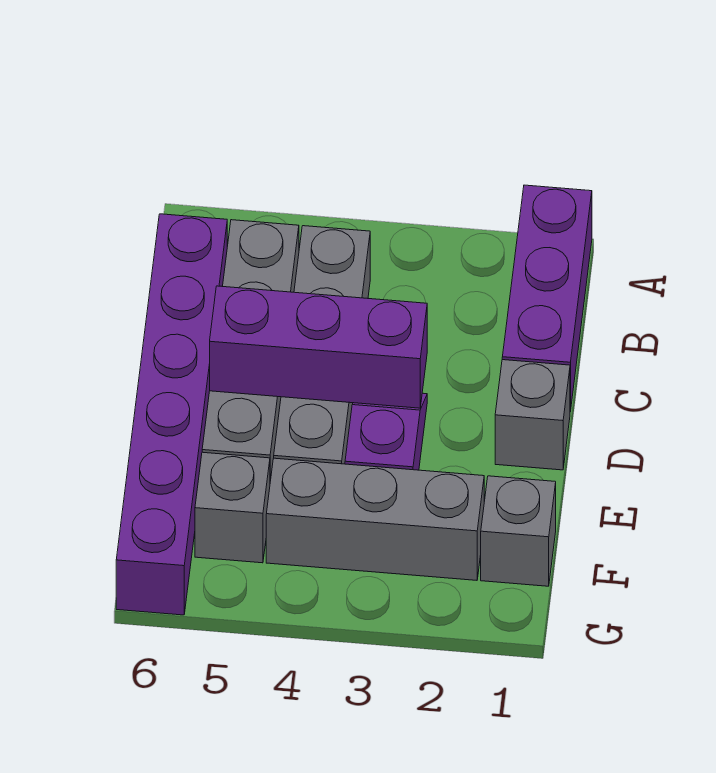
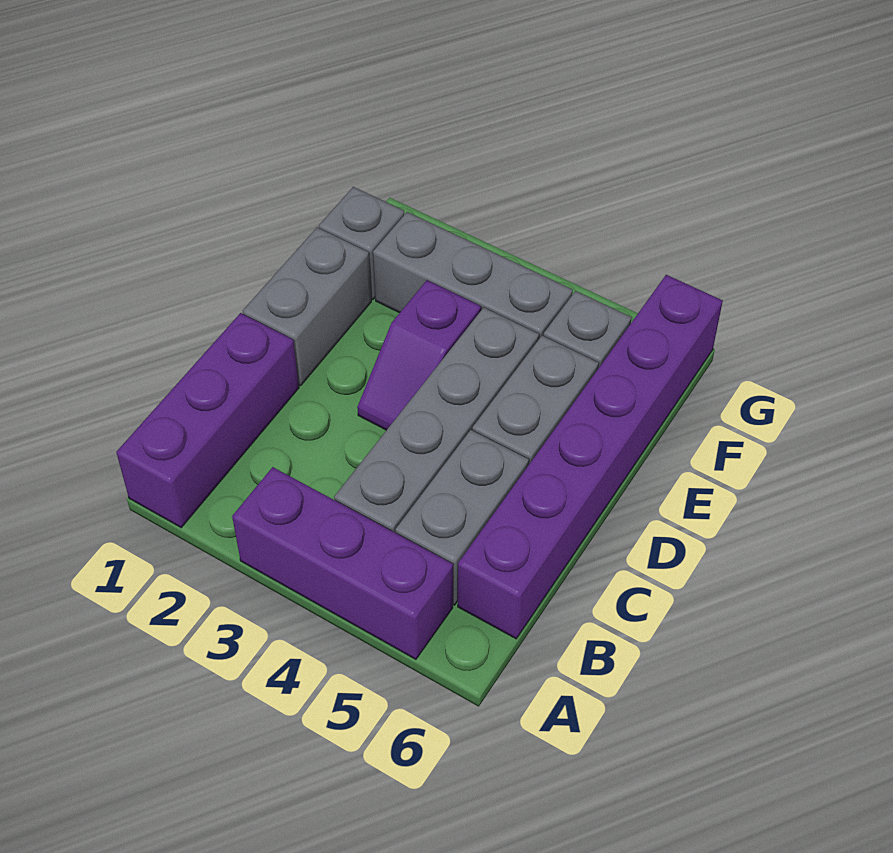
grey 1x1 brick [495,360,570,470] -> grey 1x2 brick [243,227,371,386]
purple 1x3 brick [210,286,427,408] -> purple 1x3 brick moved to [232,467,453,659]

